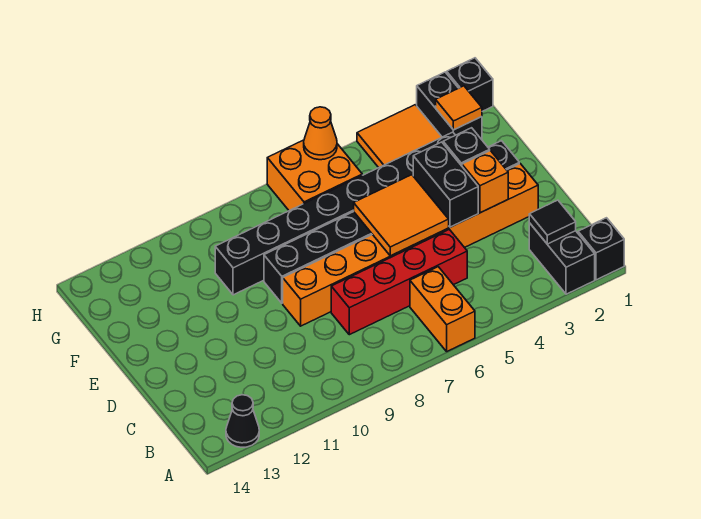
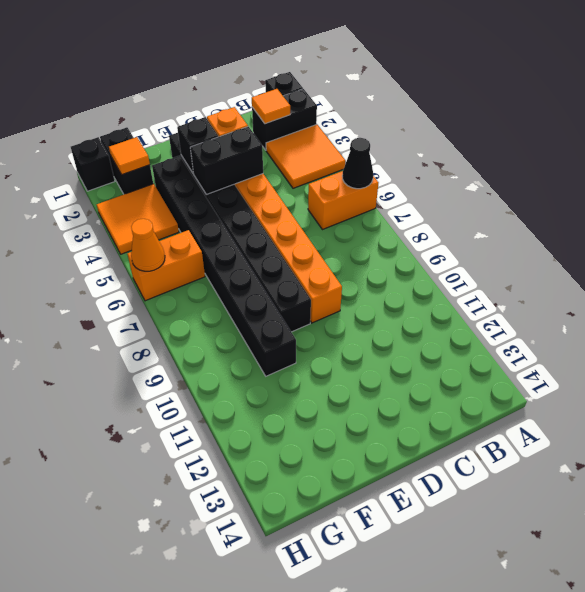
black 1x1 cone [226,395,259,447] -> black 1x1 cone moved to [342,138,373,189]
black 1x1 tile [529,200,576,244] -> orange 1x1 tile [252,89,290,124]
red 1x4 brick [331,229,467,335] -> none
orange 2x2 tile [354,175,449,256] -> orange 2x2 tile moved to [266,124,345,188]
black 1x2 brick [417,72,482,140] -> black 1x2 brick turned to [100,127,153,194]
orange 2x2 brick [267,140,362,211] -> orange 1x2 brick [128,230,205,301]

